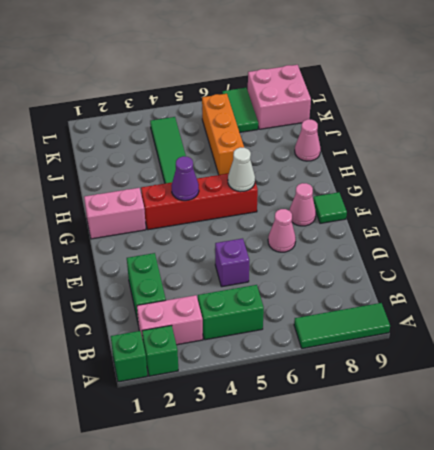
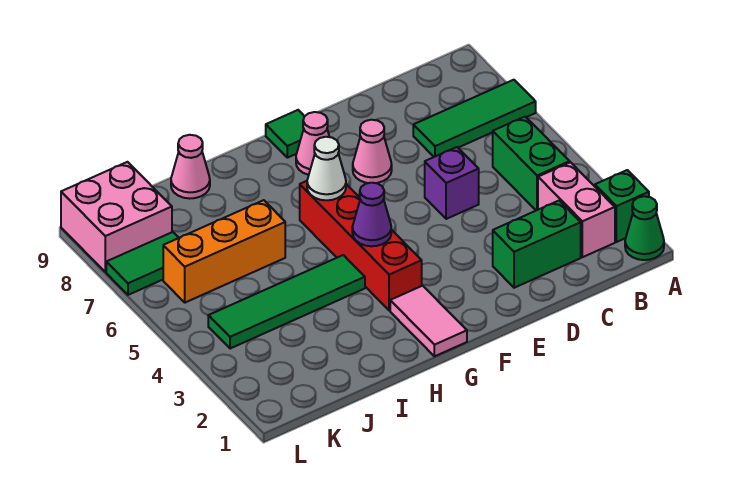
green 1x1 brick [111,331,147,382] -> green 1x1 cone [625,196,664,260]
green 1x3 tile [294,303,390,348] -> green 1x3 tile turned to [413,80,536,157]
pink 1x2 brick [84,188,146,239] -> pink 1x2 tile [390,286,467,356]

